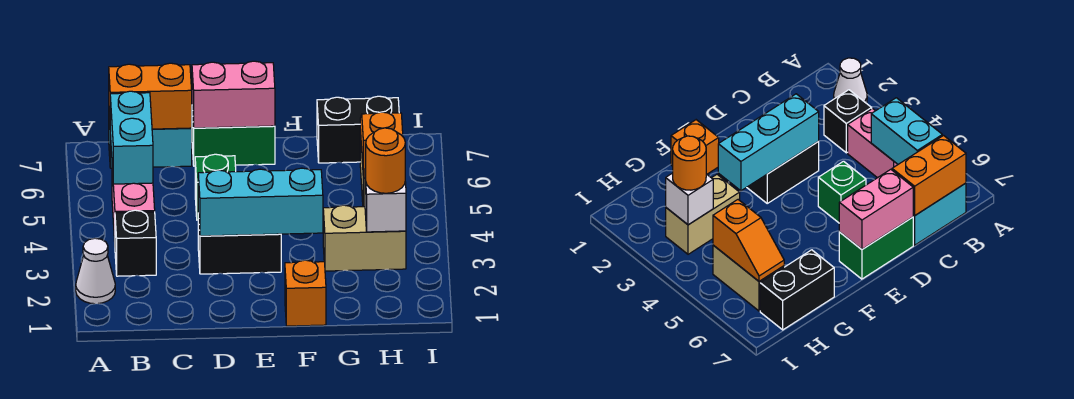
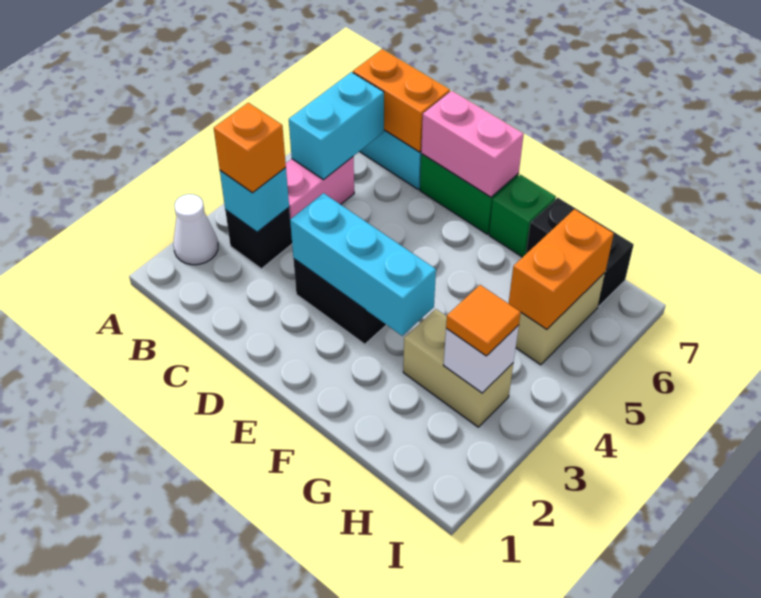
none -> cyan 1x1 brick [220,168,289,232]
green 1x1 brick [195,154,236,220] -> green 1x1 brick moved to [489,175,556,257]
orange 1x1 brick [285,260,326,326] -> orange 1x1 brick moved to [214,103,286,193]
orange 1x1 round brick [366,128,405,193] -> orange 1x1 tile [446,285,521,356]
orange 1x2 slope [360,112,403,178] -> orange 1x2 brick [509,209,614,330]

